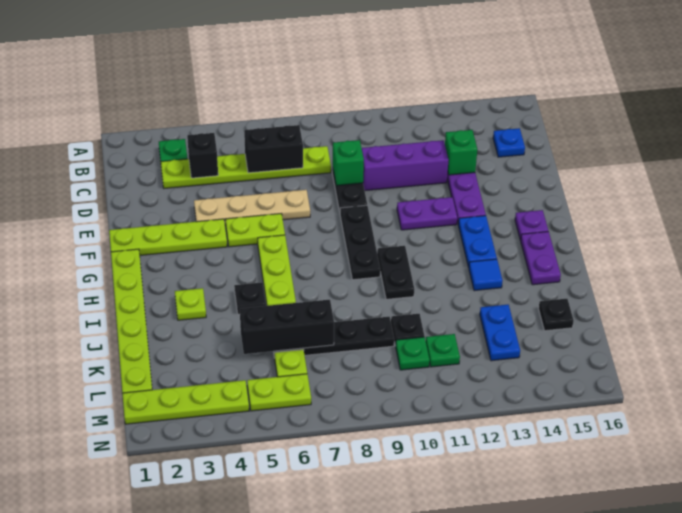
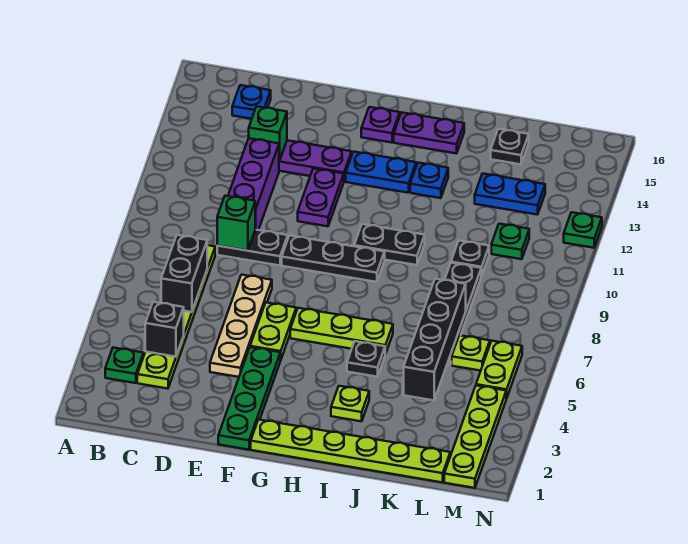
lime 1x4 plate [109,219,227,255] -> green 1x4 plate [218,347,280,450]
blue 1x1 tile [469,259,503,291] -> blue 1x1 plate [410,163,448,198]
black 1x3 brick [240,300,334,354] -> black 1x4 brick [404,279,466,400]
green 1x1 plate [396,337,430,370] -> green 1x1 plate moved to [564,212,602,248]

